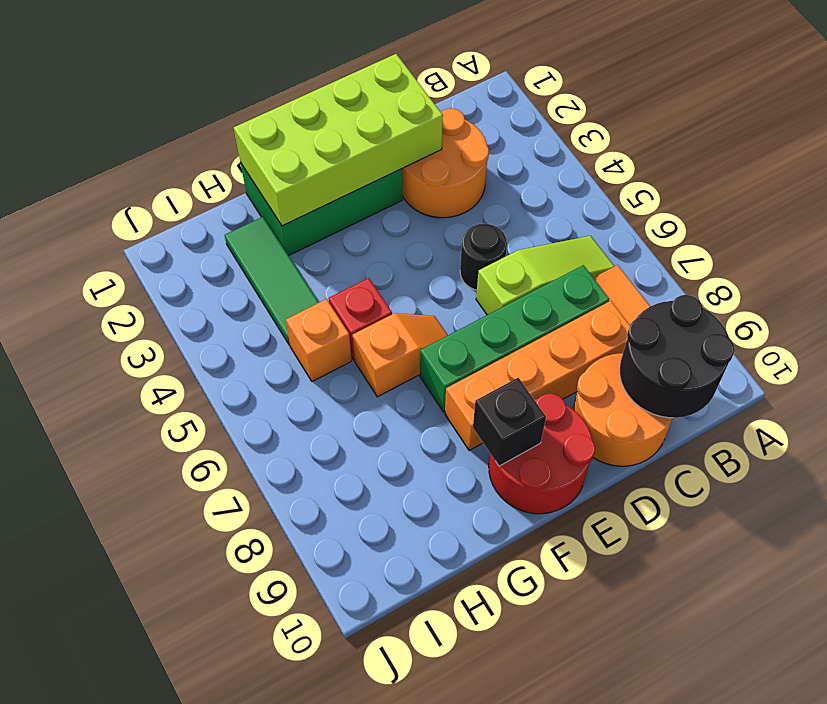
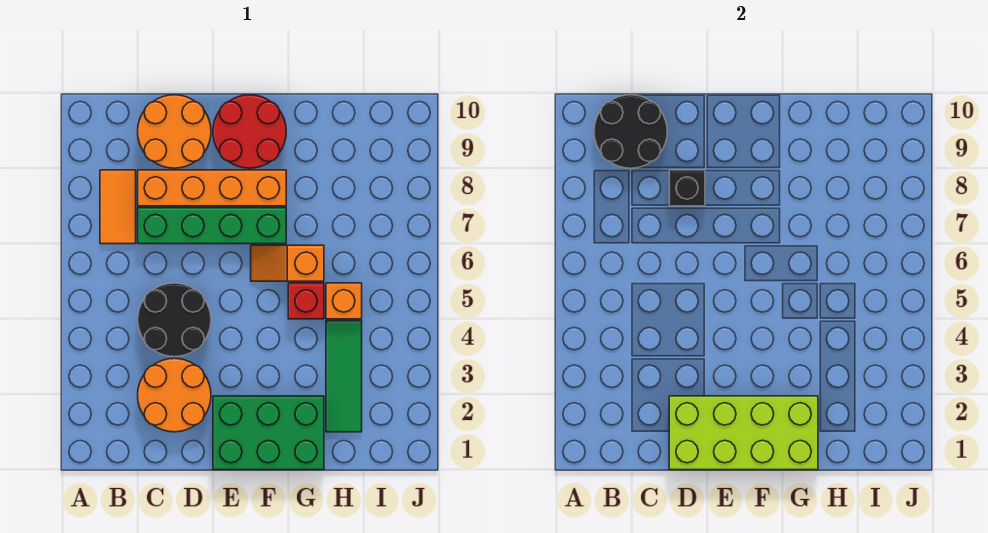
lime 1x3 slope [476,236,614,315] -> none
black 1x1 round brick [460,224,507,290] -> black 2x2 round brick [138,283,211,357]
black 1x1 brick [473,378,546,466] -> black 1x1 brick moved to [669,170,705,206]

